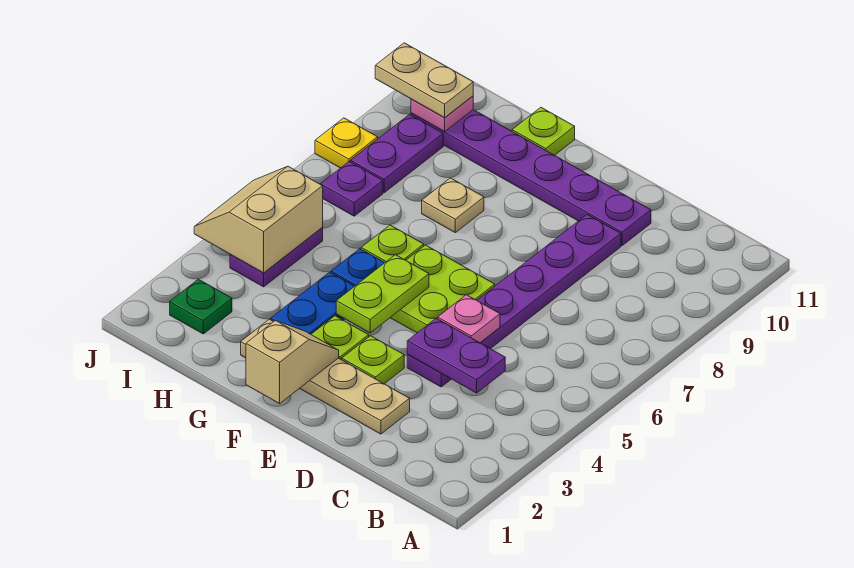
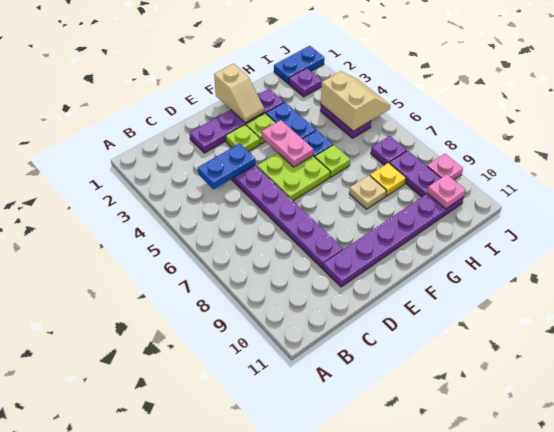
purple 1x2 plate [407,318,505,393] -> blue 1x2 plate [198,144,255,189]
tan 1x4 plate [241,319,410,434] -> purple 1x4 plate [190,89,284,153]
pink 1x1 plate [438,295,500,343] -> pink 1x1 plate moved to [427,154,463,180]
lime 1x2 plate [336,255,429,333] -> pink 1x2 plate [262,120,313,167]
lime 1x1 plate [512,107,575,155] -> none
none -> blue 1x2 plate [274,46,324,84]
green 1x1 plate [170,279,232,334] -> purple 1x1 plate [289,68,322,97]
tan 1x2 plate [375,43,473,117] -> none
yellow 1x1 plate [315,118,378,168] -> yellow 1x1 plate moved to [370,163,406,196]

